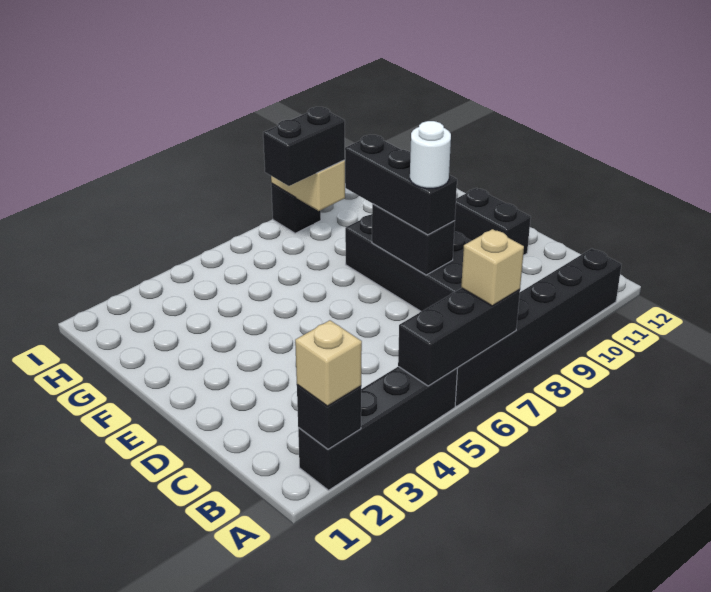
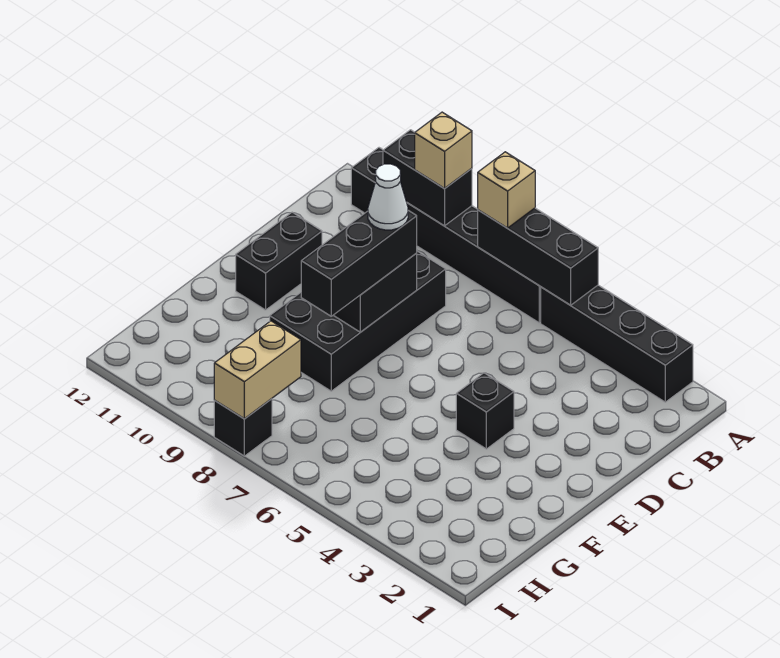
black 1x1 brick [297,385,361,449] -> black 1x1 brick moved to [456,373,514,449]
tan 1x1 brick [295,320,362,406] -> tan 1x1 brick moved to [415,112,472,189]
white 1x1 round brick [410,121,451,188] -> white 1x1 cone [368,164,408,230]
black 1x2 brick [263,107,345,186] -> black 1x2 brick moved to [383,130,472,226]

